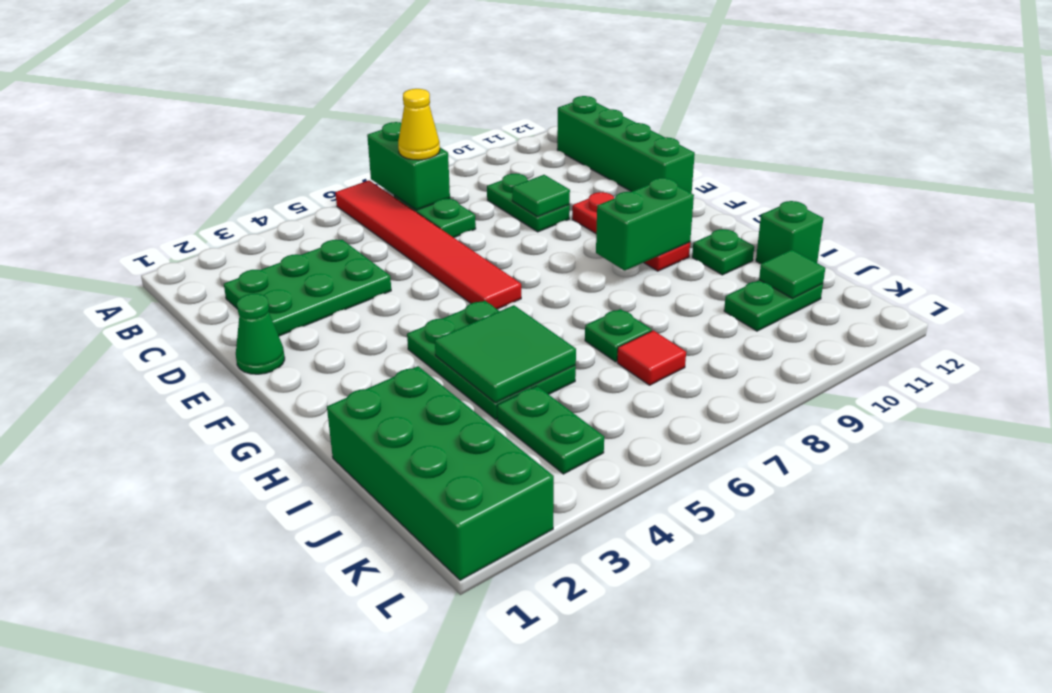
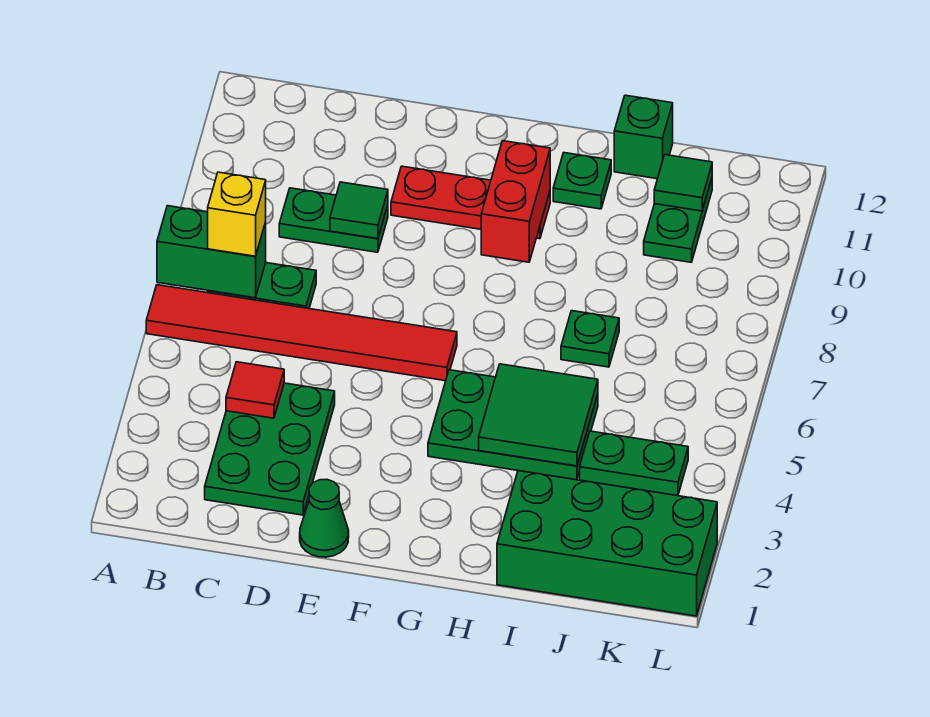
yellow 1x1 cone [398,89,440,160] -> yellow 1x1 brick [208,172,266,256]
green 1x4 brick [557,96,695,193] -> none
green 1x2 brick [596,178,694,270] -> red 1x2 brick [481,141,550,262]
red 1x1 tile [617,330,686,385] -> red 1x1 tile moved to [226,362,284,418]

